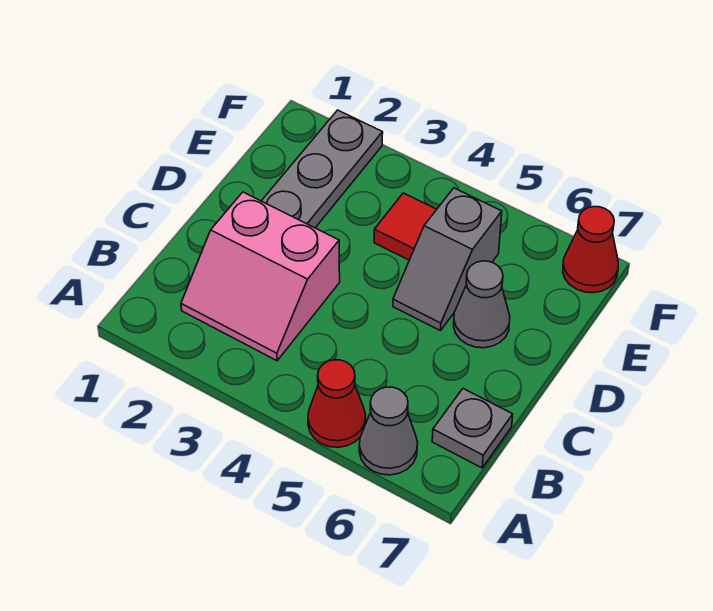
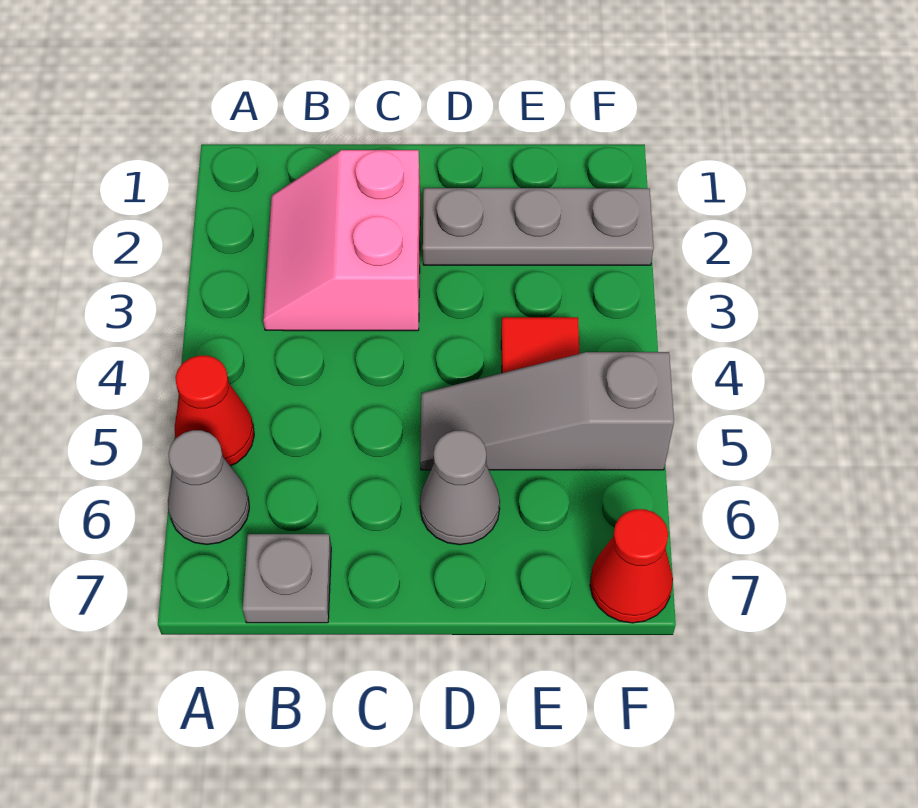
grey 1x2 slope [393,188,502,331] -> grey 1x3 slope [420,352,674,470]

